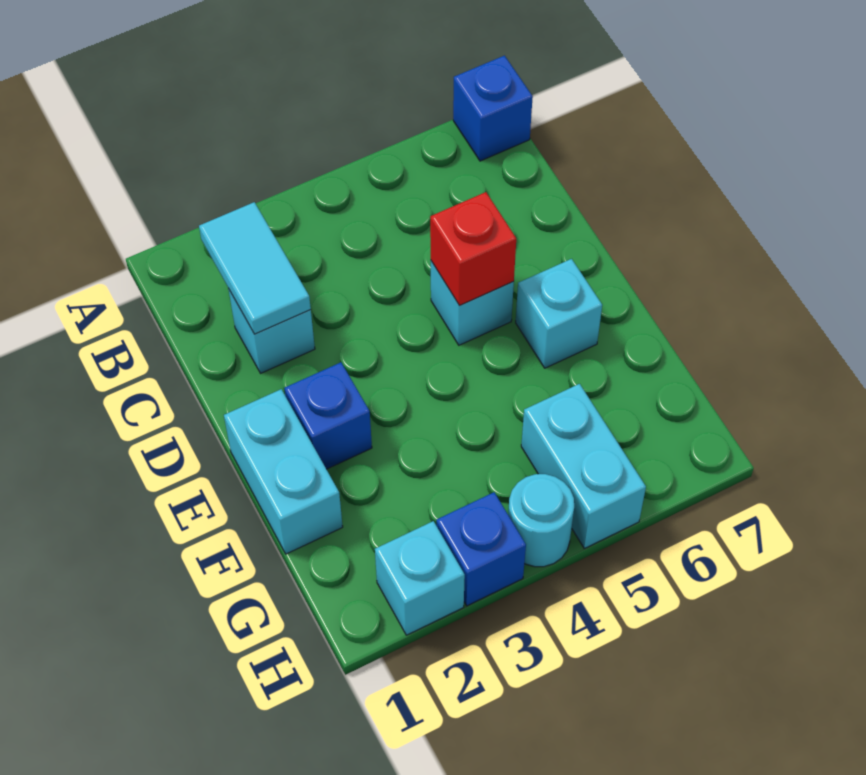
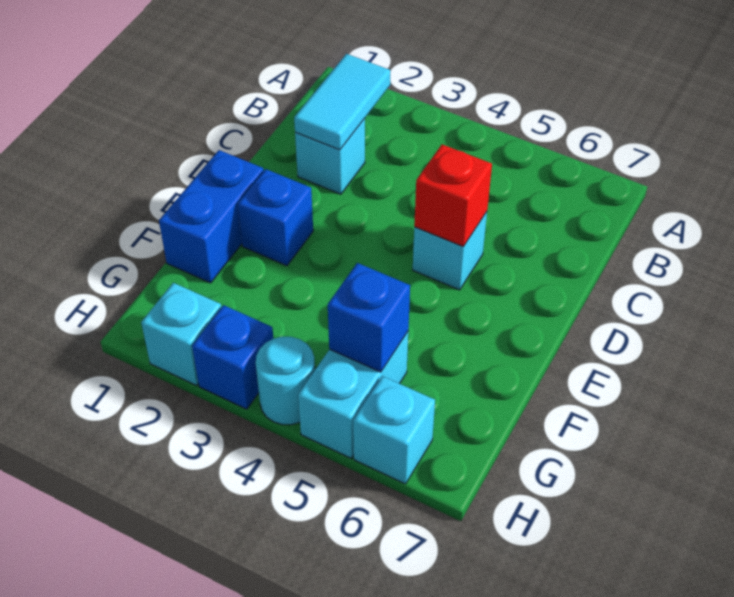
blue 1x1 brick [453,56,533,161] -> blue 1x1 brick moved to [328,263,410,372]
cyan 1x2 brick [224,389,343,554] -> blue 1x2 brick [159,150,264,283]
cyan 1x1 brick [516,259,602,368] -> cyan 1x1 brick moved to [353,376,435,484]

